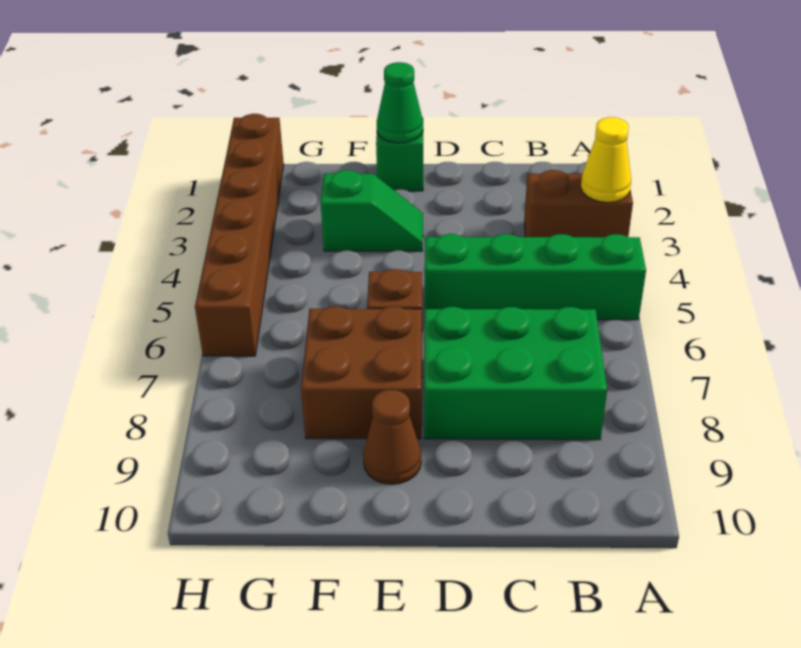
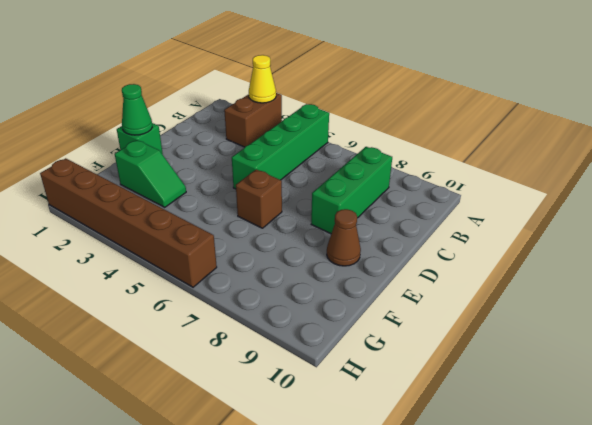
green 2x3 brick [424,307,607,440] -> green 1x3 brick [311,147,392,234]
green 1x2 slope [321,170,423,251] -> green 1x2 slope turned to [115,140,186,207]
brown 2x2 brick [301,307,422,439] -> none

